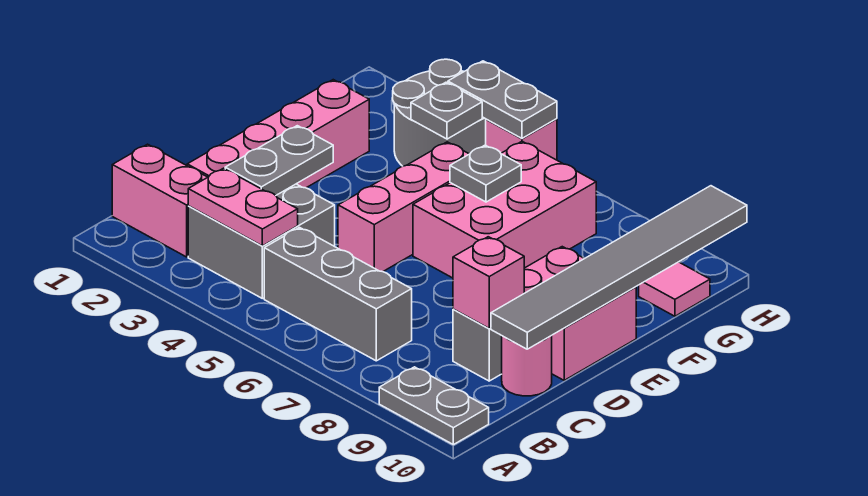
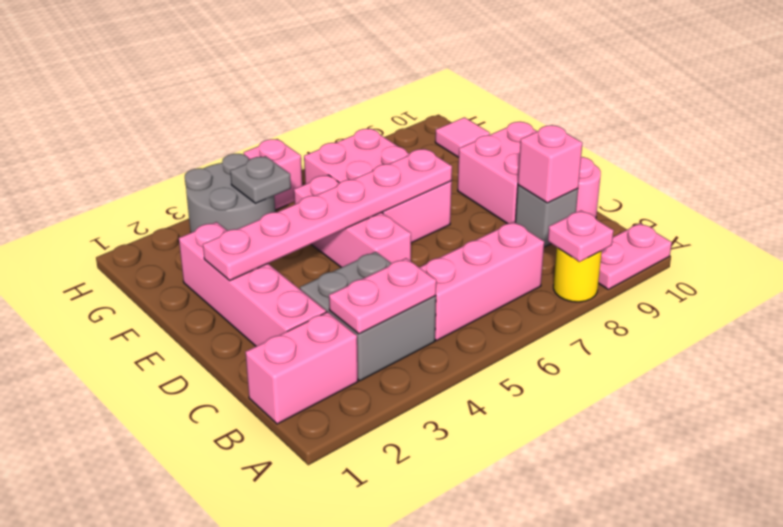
none -> yellow 1x1 round brick [553,248,602,302]
none -> pink 1x1 plate [548,210,614,262]
grey 1x2 plate [379,367,489,445] -> pink 1x2 plate [598,223,672,289]
grey 1x3 brick [264,227,412,361] -> pink 1x3 brick [419,222,544,340]
grey 1x2 plate [225,126,333,195] -> none
grey 1x6 tile [491,186,747,349] -> none
none -> pink 1x6 plate [203,149,452,281]
grey 1x1 plate [450,145,521,202] -> none
grey 1x2 plate [448,61,557,138] -> none

